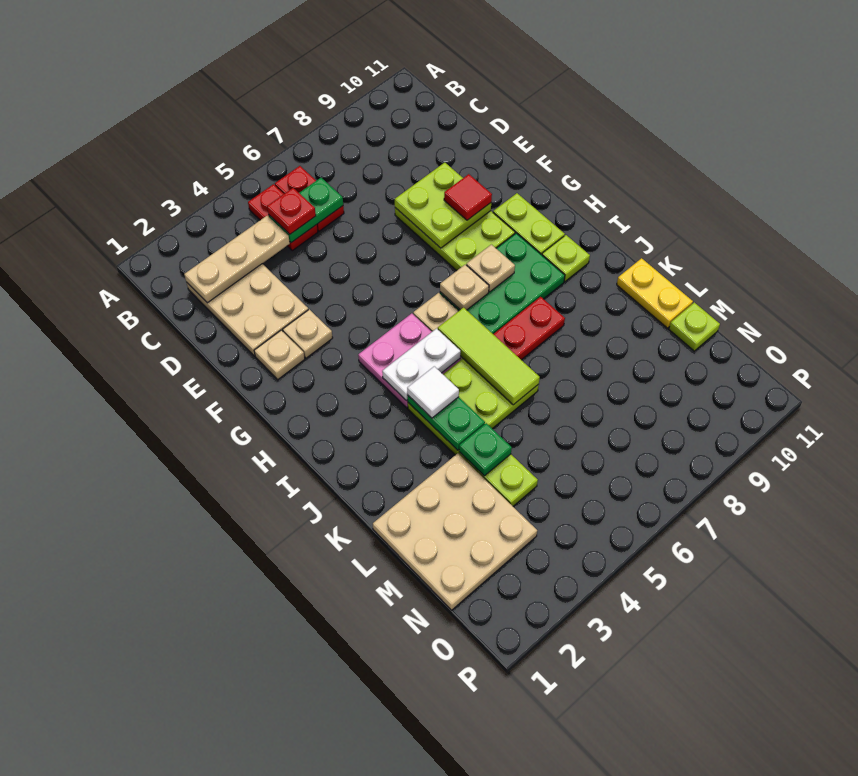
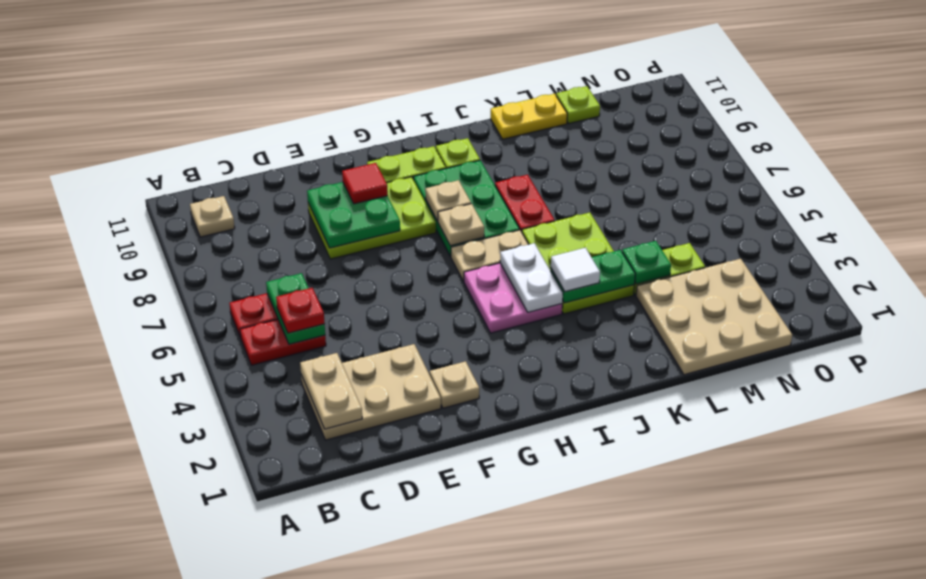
tan 1x3 plate [184,216,290,303] -> tan 1x2 plate [300,353,362,429]
lime 2x2 plate [395,163,491,248] -> green 2x2 plate [307,182,400,248]
tan 1x1 plate [283,309,333,358] -> tan 1x1 plate moved to [190,196,235,237]
lime 1x3 tile [438,307,540,405] -> none

